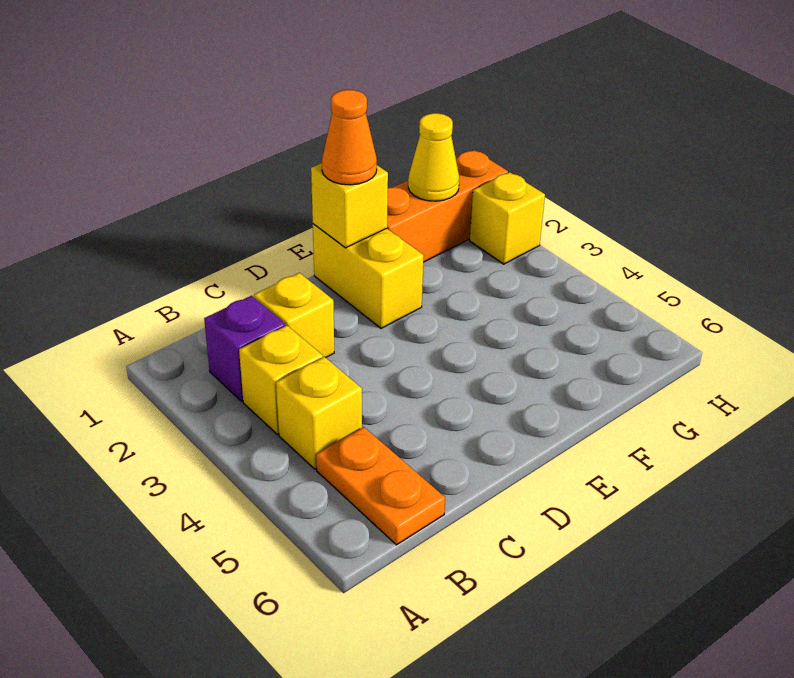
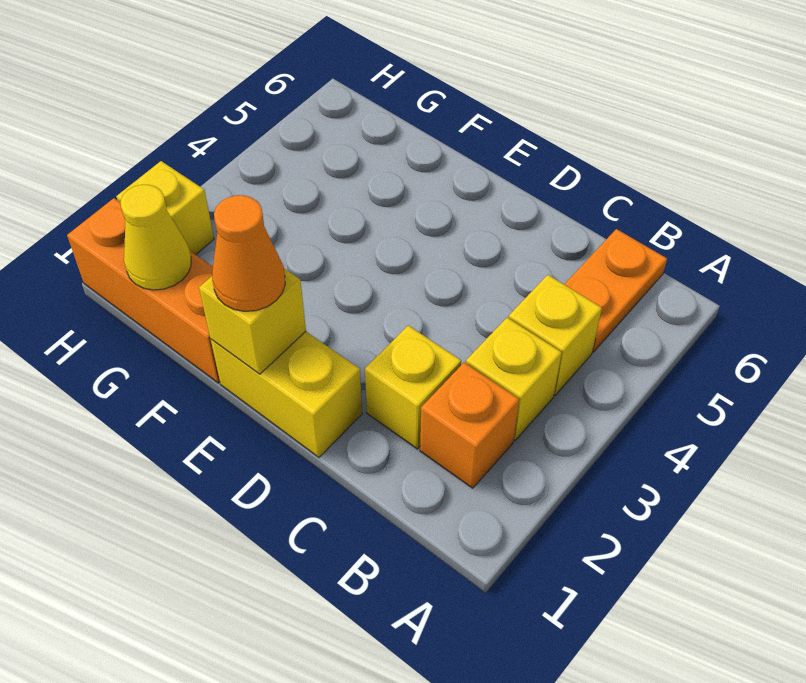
purple 1x1 brick [204,296,285,401] -> orange 1x1 brick [420,363,519,488]
yellow 1x2 brick [313,224,424,328] -> yellow 1x2 brick turned to [211,332,362,457]

